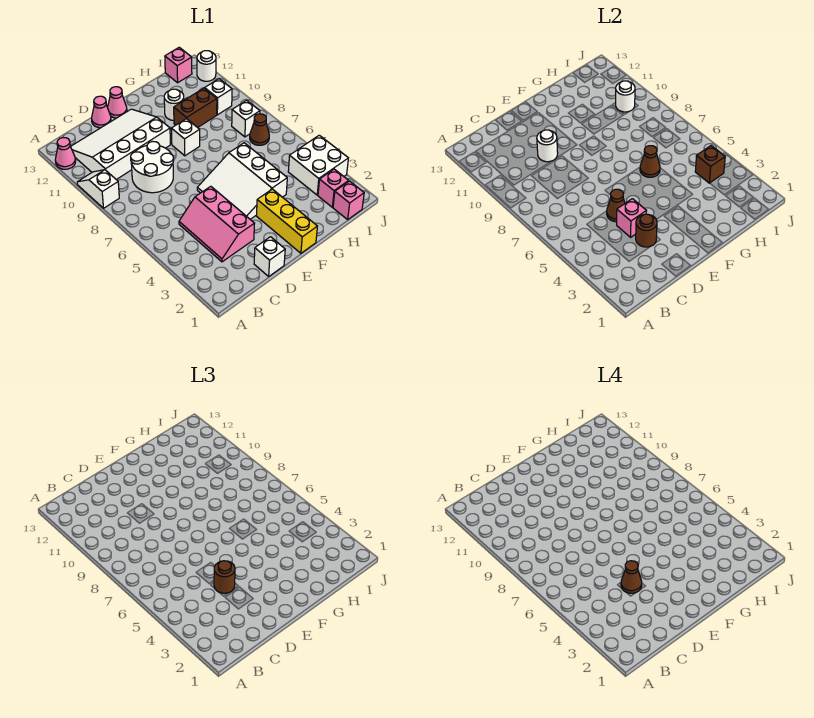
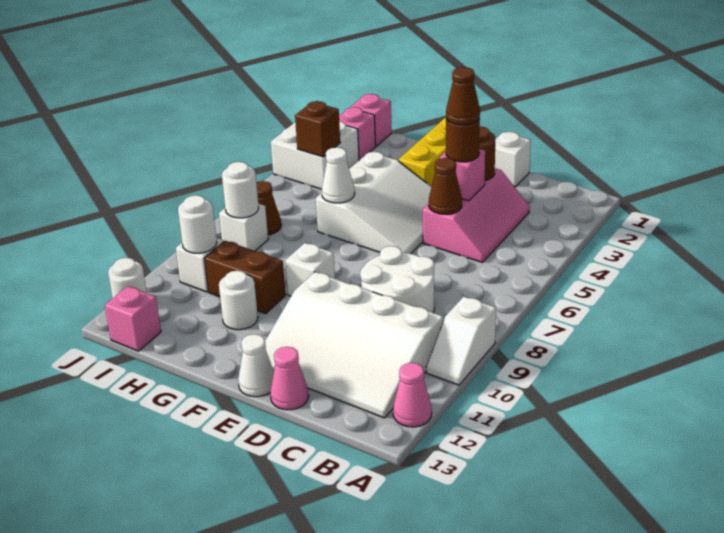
white 1x1 round brick [537,130,558,162] -> white 1x1 round brick moved to [222,162,259,218]
pink 1x1 cone [108,87,127,118] -> white 1x1 cone [238,334,274,397]
brown 1x1 cone [640,146,660,177] -> white 1x1 cone [322,147,355,203]

